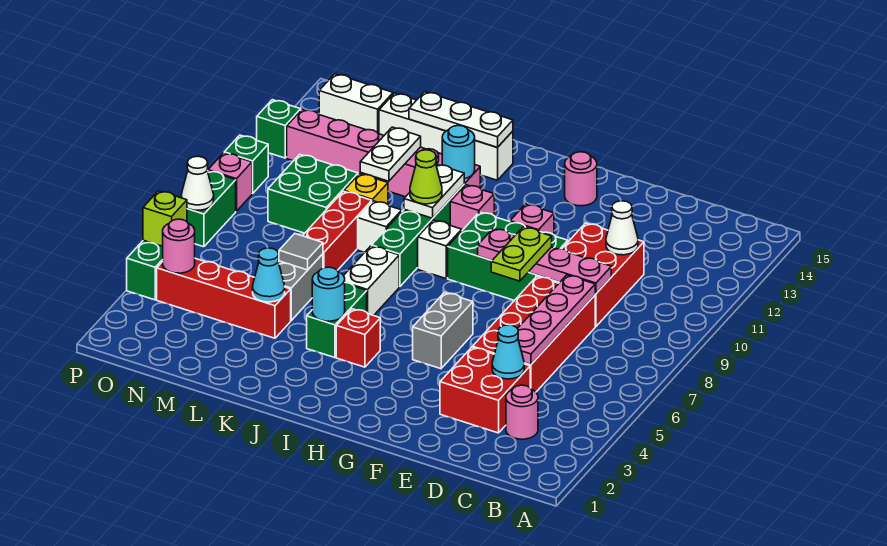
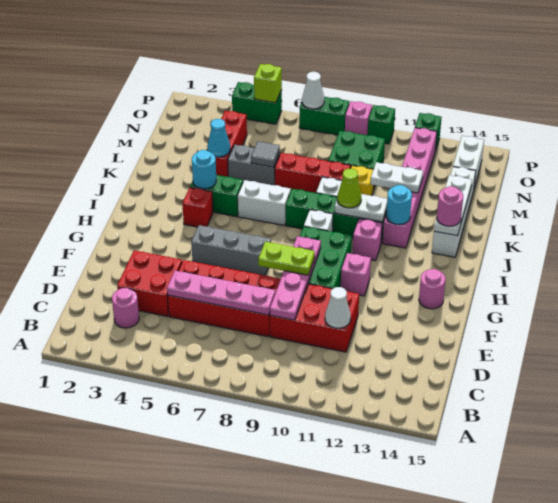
cyan 1x1 cone [492,325,524,379] -> none
grey 1x2 brick [413,293,473,369] -> grey 1x3 brick [191,225,271,275]
red 1x4 brick [157,258,291,338] -> red 1x3 brick [207,111,247,177]
pink 1x1 round brick [163,219,195,273] -> pink 1x1 round brick moved to [437,186,463,226]

